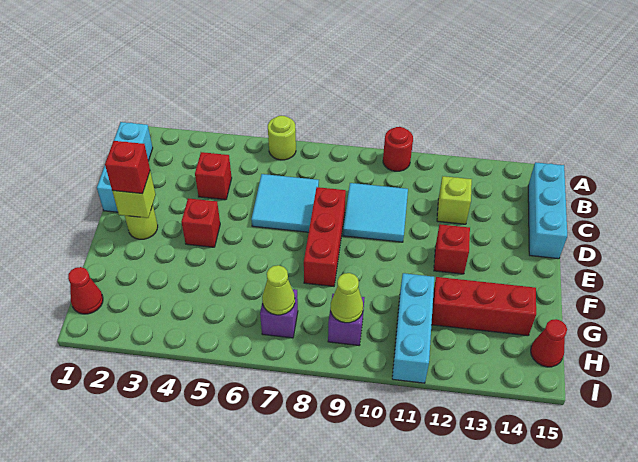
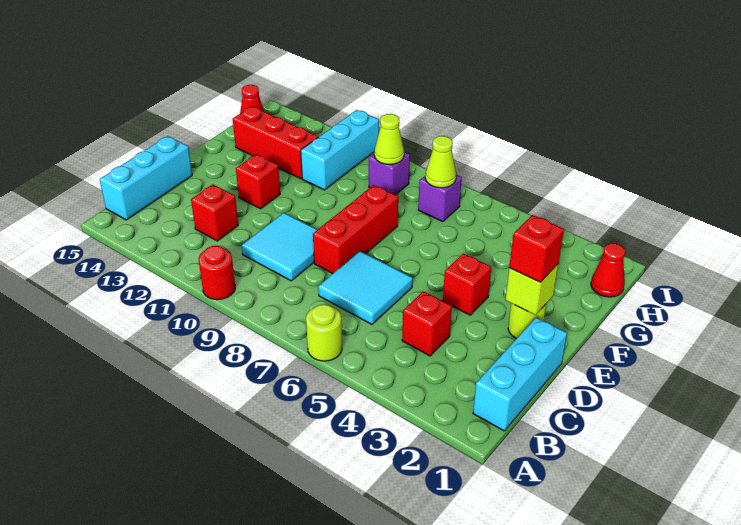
lime 1x1 brick [437,176,472,224] -> red 1x1 brick [191,184,238,241]

